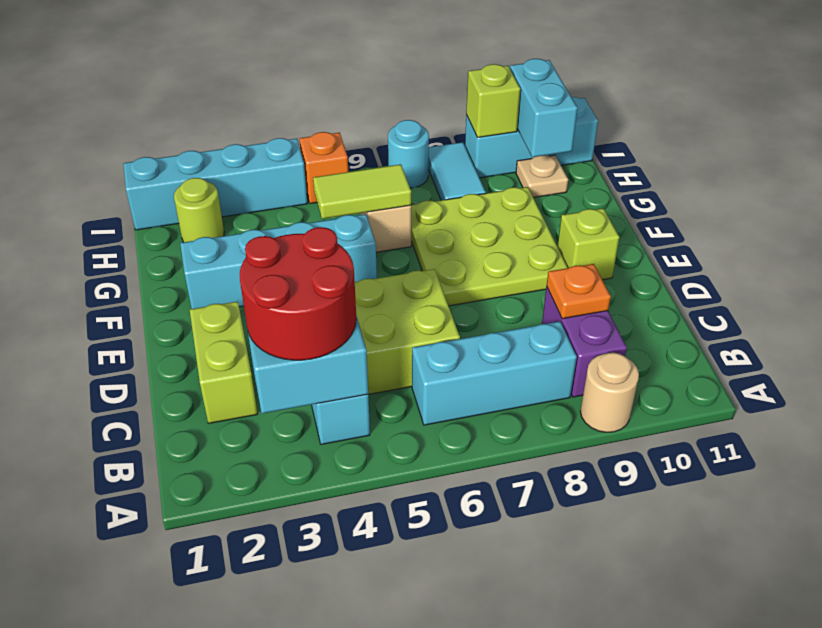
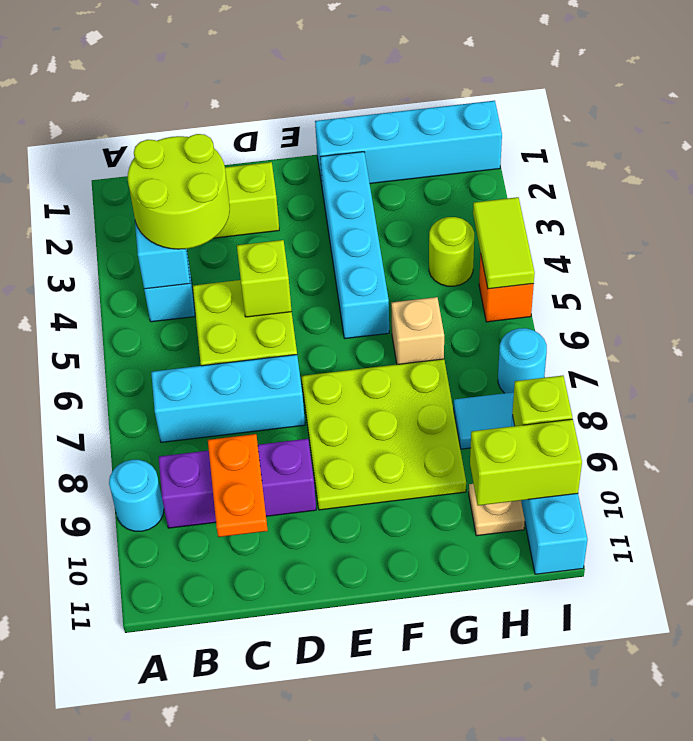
tan 1x1 round brick [580,353,639,432] -> cyan 1x1 round brick [109,460,164,531]
red 2x2 round brick [240,227,356,360] -> lime 2x2 round brick [128,134,230,249]
cyan 1x3 brick [412,322,577,425] -> cyan 1x3 brick turned to [151,355,305,442]
purple 1x2 brick [542,286,627,397] -> purple 1x3 brick [159,439,316,528]
orange 1x1 plate [547,264,611,319] -> orange 1x2 plate [208,434,268,537]
lime 1x1 brick [558,208,619,280] -> lime 1x1 brick moved to [237,240,292,317]
lime 1x2 tile [313,164,411,219] -> lime 1x2 tile moved to [473,197,535,289]
lime 1x1 round brick [174,178,224,242] -> lime 1x1 round brick moved to [429,217,474,286]
cyan 1x2 brick [510,59,578,157] -> lime 1x2 brick [470,419,582,506]
cyan 1x4 brick [123,138,308,230] -> cyan 1x4 brick turned to [315,101,502,184]

